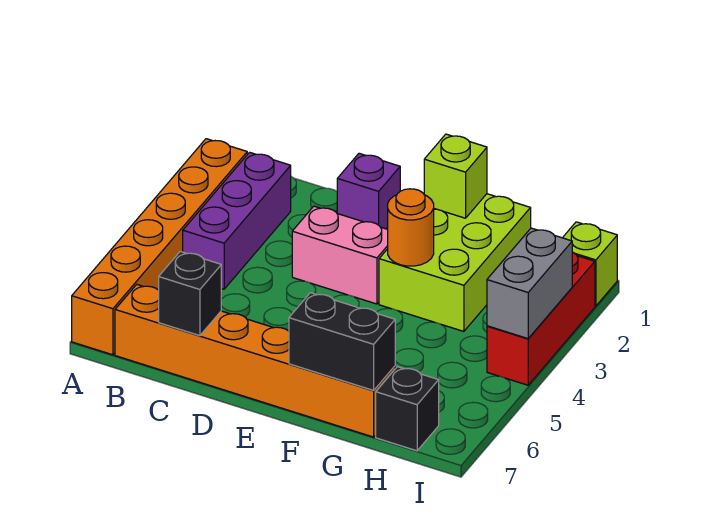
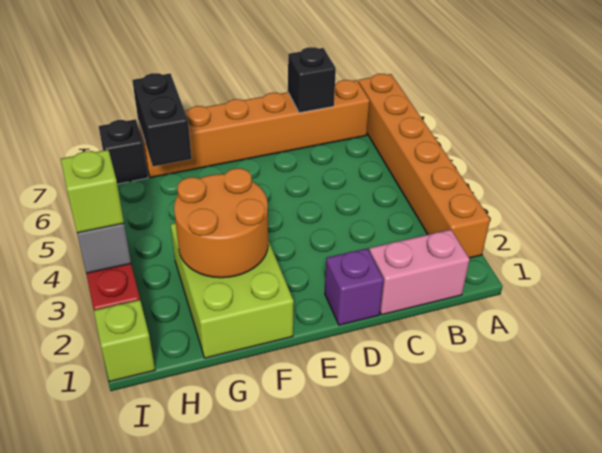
purple 1x3 brick [183,152,291,289] -> none
pink 1x2 brick [292,206,388,304] -> pink 1x2 brick moved to [369,230,470,315]
lime 1x1 brick [424,134,487,218] -> lime 1x1 brick moved to [61,150,124,233]
orange 1x1 round brick [388,189,434,266] -> orange 2x2 round brick [174,168,268,278]
black 1x2 brick [289,293,395,390] -> black 1x2 brick turned to [132,73,192,166]

